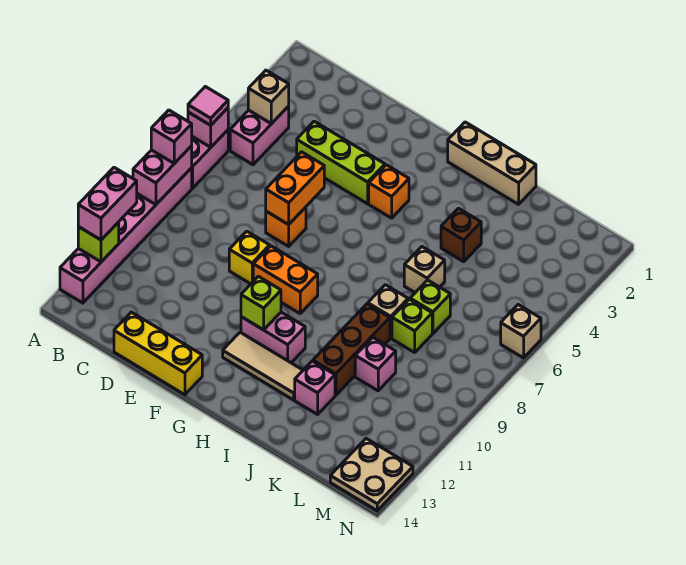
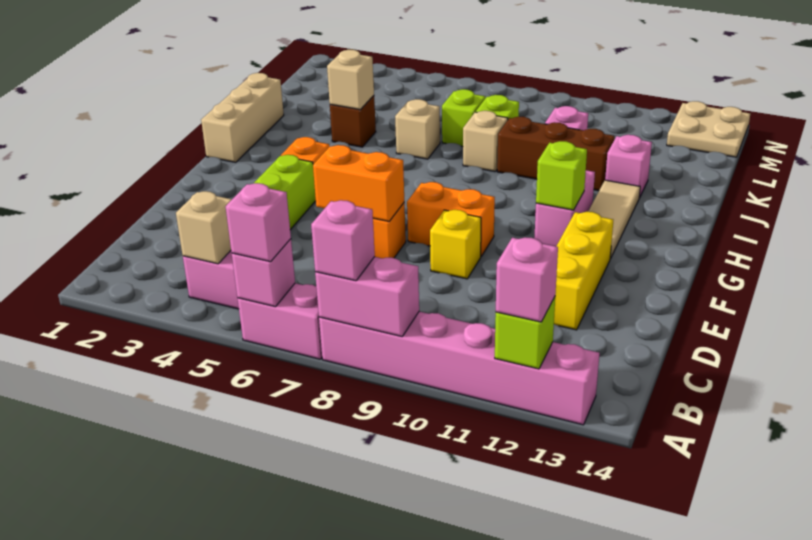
pink 1x1 tile [188,87,228,125] -> pink 1x1 brick [225,183,291,262]
pink 1x2 brick [78,168,137,240] -> pink 1x1 brick [496,237,558,322]
yellow 1x3 brick [114,312,202,395] -> yellow 1x3 brick moved to [554,212,613,330]
orange 1x2 brick [253,246,318,313] -> orange 1x2 brick turned to [407,182,495,256]
tan 1x1 brick [501,305,541,358] -> tan 1x1 brick moved to [327,50,374,110]

